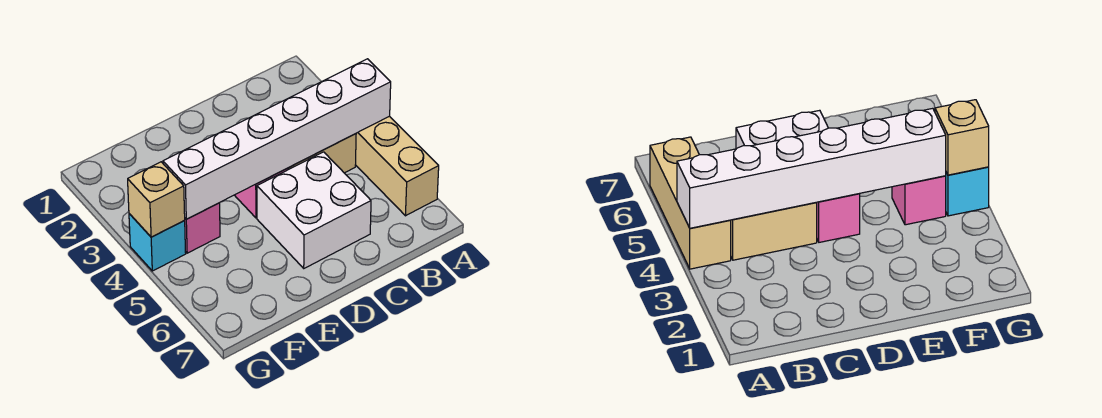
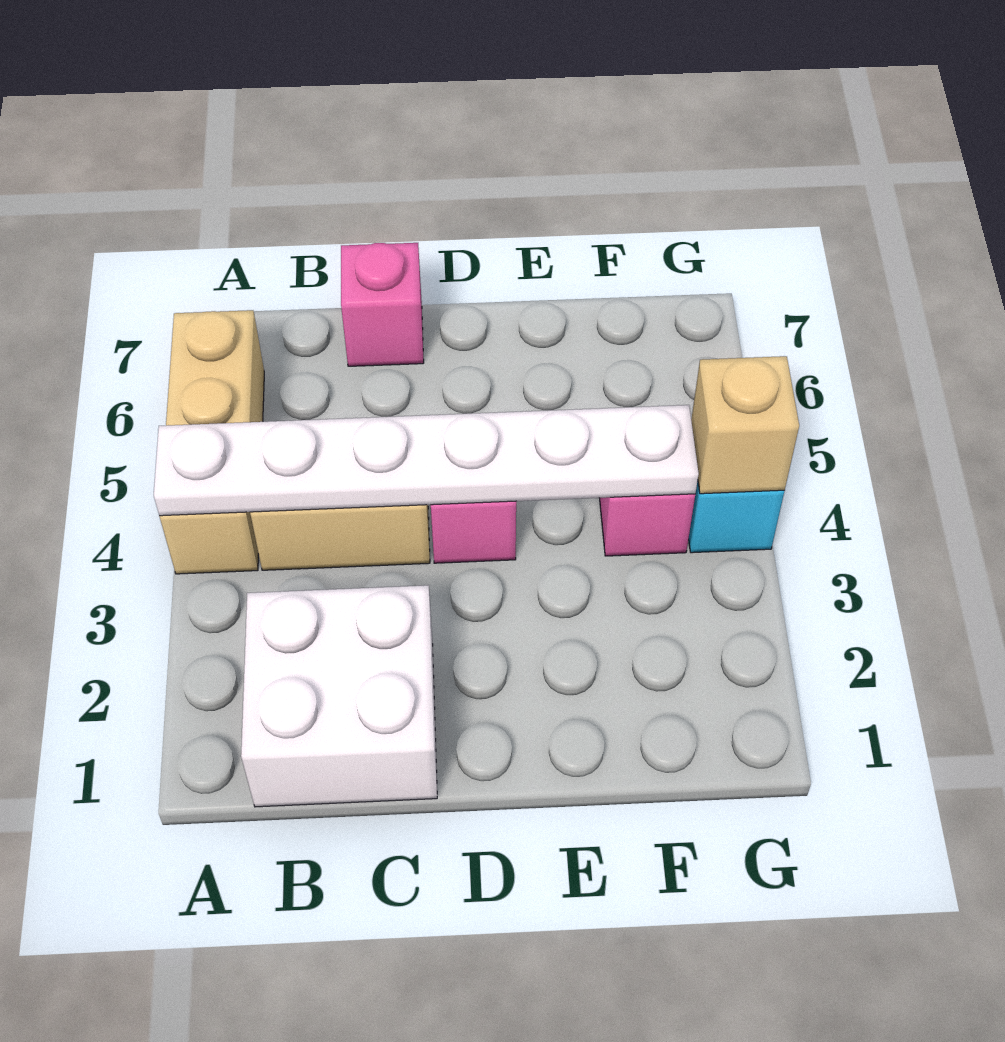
white 1x6 brick [163,59,391,219] -> white 1x6 plate [154,405,699,516]
white 2x2 brick [257,152,371,268] -> white 2x2 brick moved to [241,585,437,807]
none -> pink 1x1 brick [341,243,424,366]

